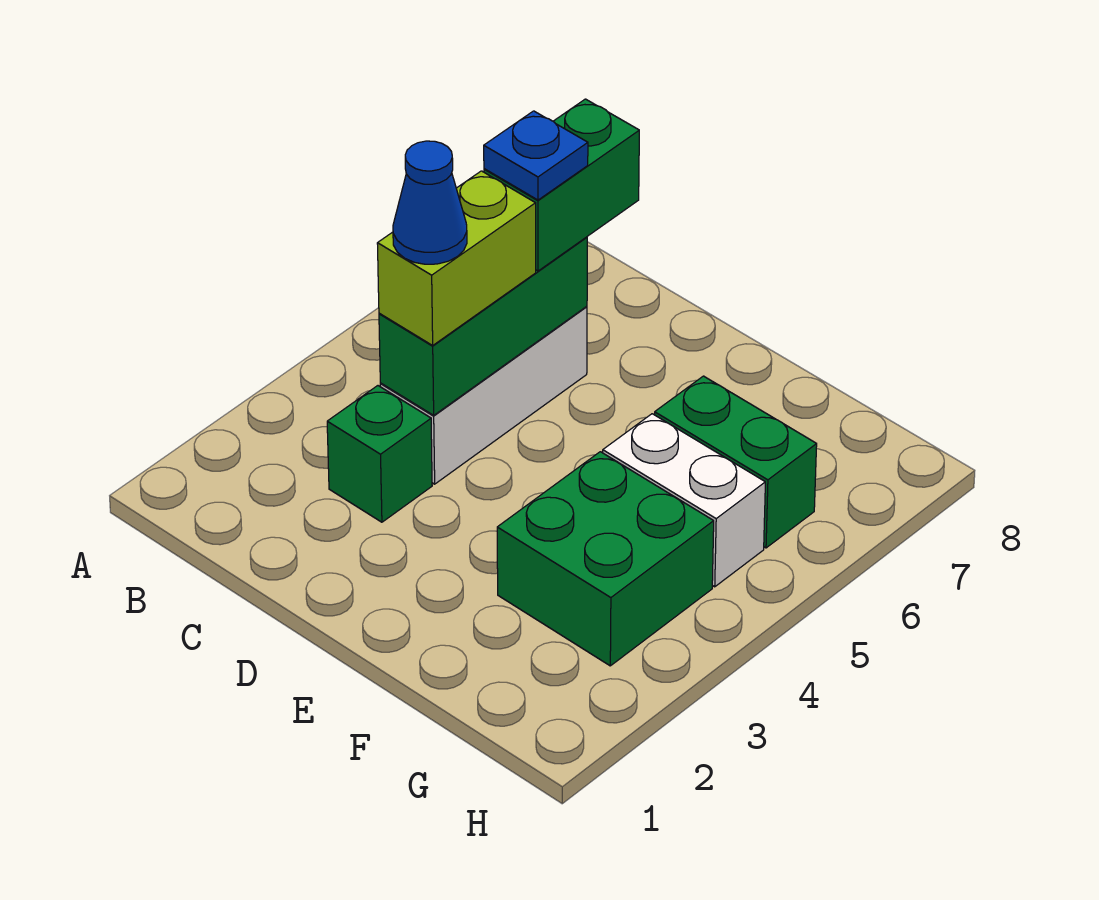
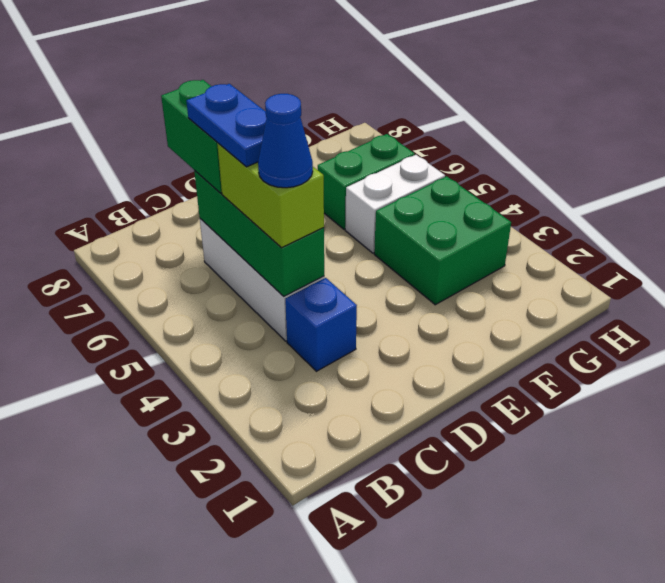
green 1x1 brick [327,386,432,522] -> blue 1x1 brick [285,278,357,371]
blue 1x1 plate [484,111,588,200] -> blue 1x2 plate [186,84,267,167]

